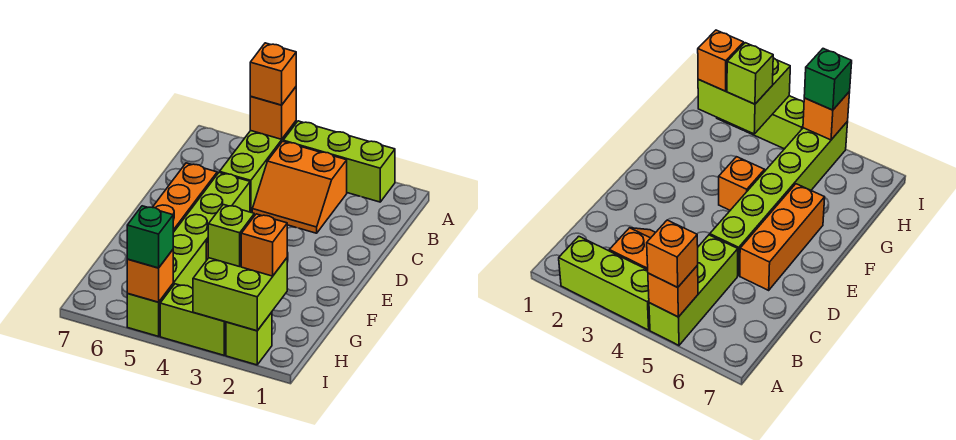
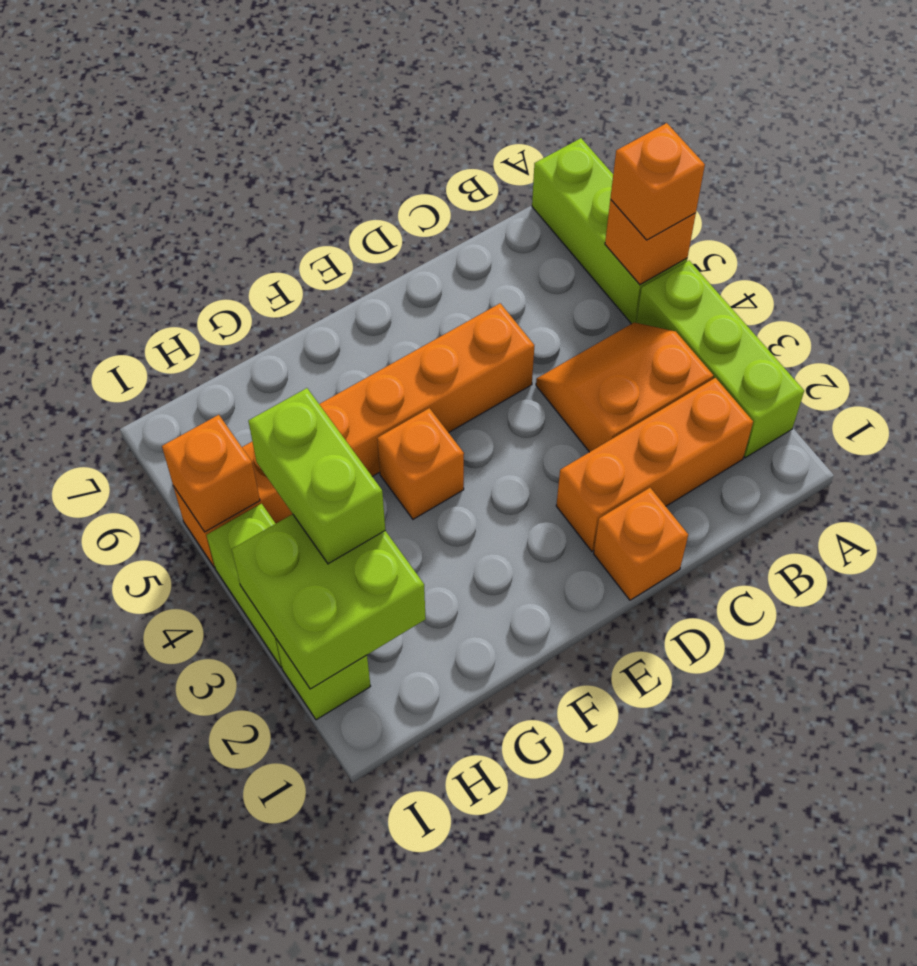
lime 1x3 brick [220,121,296,213] -> lime 1x3 brick turned to [532,138,687,324]
orange 2x2 slope [252,141,347,233] -> orange 2x2 slope turned to [536,322,713,452]
lime 1x6 brick [127,173,250,336] -> orange 1x6 brick [174,303,534,567]
orange 1x3 brick [153,163,217,232] -> orange 1x3 brick moved to [556,378,753,551]
orange 1x1 brick [241,214,287,276] -> orange 1x1 brick moved to [594,488,688,600]
lime 1x1 brick [208,205,254,267] -> lime 1x2 brick [248,388,385,564]
green 1x1 brick [127,206,173,268] -> none

